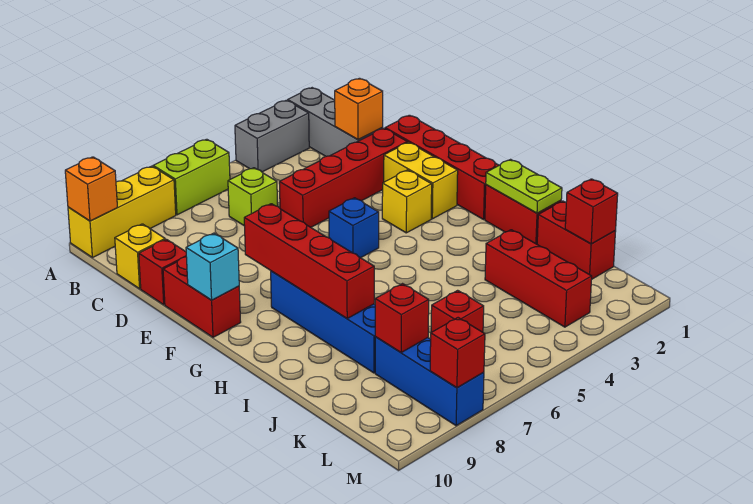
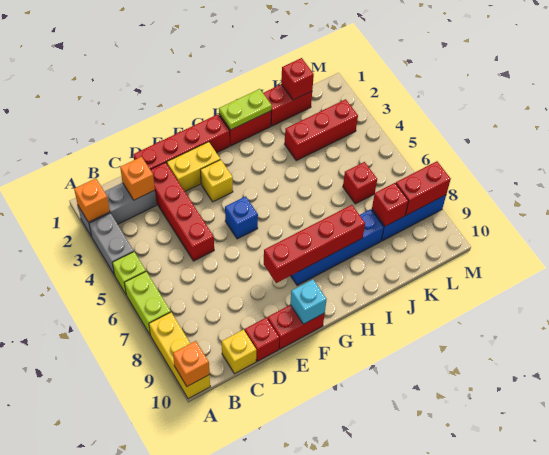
none -> orange 1x1 brick [74,178,110,222]
lime 1x1 brick [228,168,278,226] -> lime 1x1 brick moved to [112,252,146,294]
red 1x1 brick [430,318,485,388] -> red 1x2 brick [396,161,451,215]

